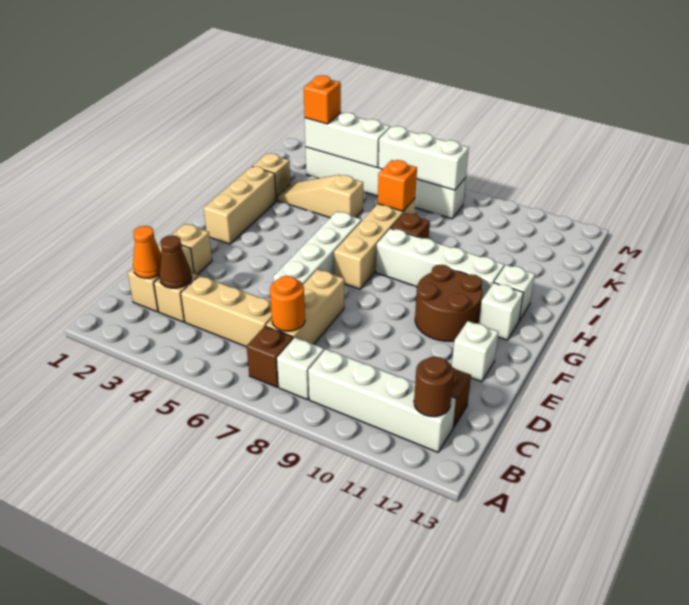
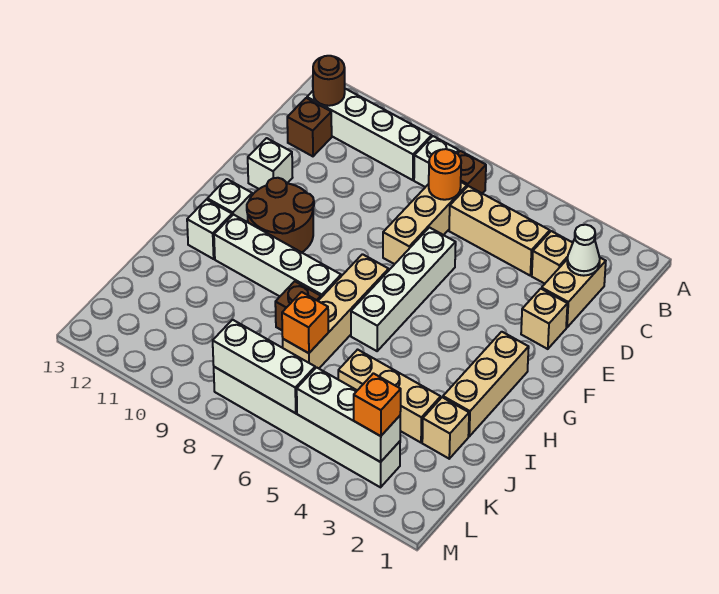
orange 1x1 cone [133,226,161,278] -> white 1x1 cone [567,225,600,276]
brown 1x1 cone [159,235,192,288] -> none
tan 1x3 slope [278,175,363,218] -> tan 1x3 brick [338,350,441,443]

